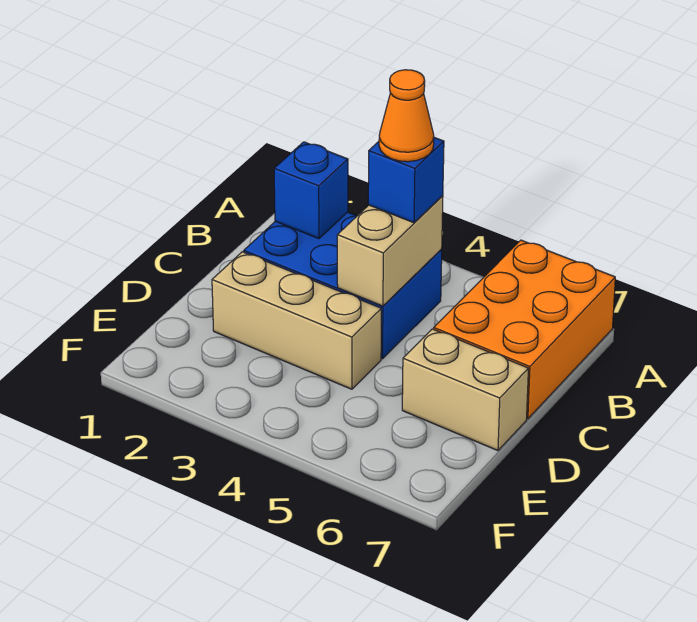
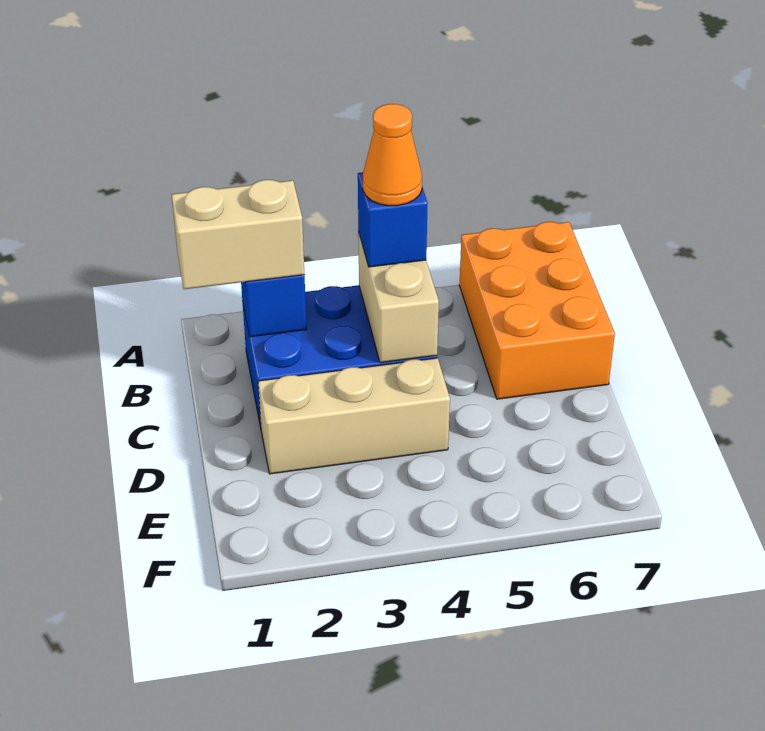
tan 1x2 brick [402,329,529,451] -> tan 1x2 brick moved to [172,180,304,289]

